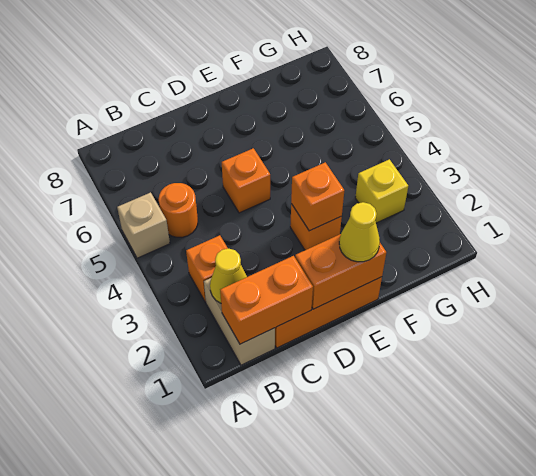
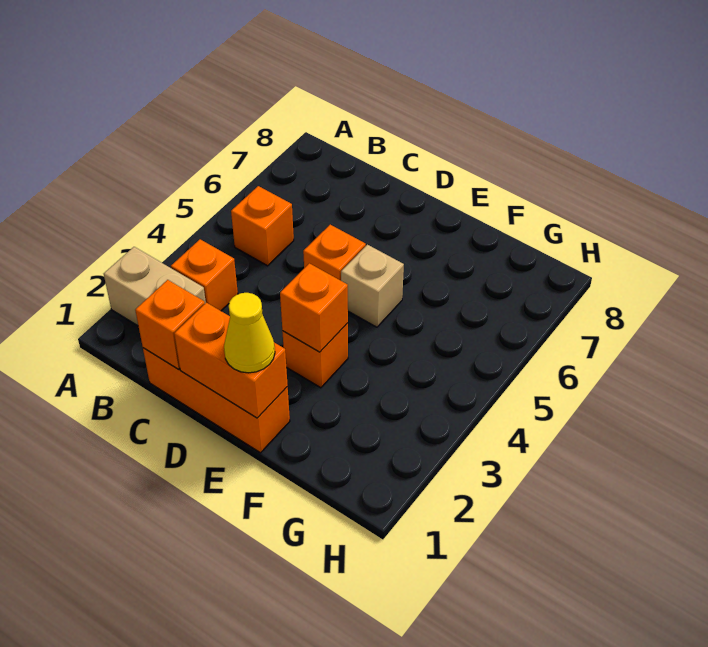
tan 1x1 brick [117,192,170,258] -> tan 1x1 brick moved to [341,245,404,327]
tan 1x2 brick [204,278,275,365] -> tan 1x2 brick turned to [104,247,206,326]
orange 1x2 brick [220,256,313,344] -> orange 1x1 brick [135,280,205,369]
yellow 1x1 cone [210,249,247,303] -> none
orange 1x1 round brick [159,183,198,237] -> orange 1x1 brick [231,186,294,266]
yellow 1x1 brick [355,159,408,223] -> none

